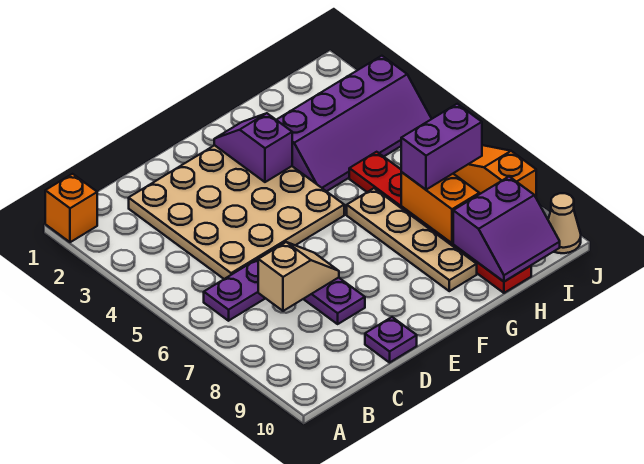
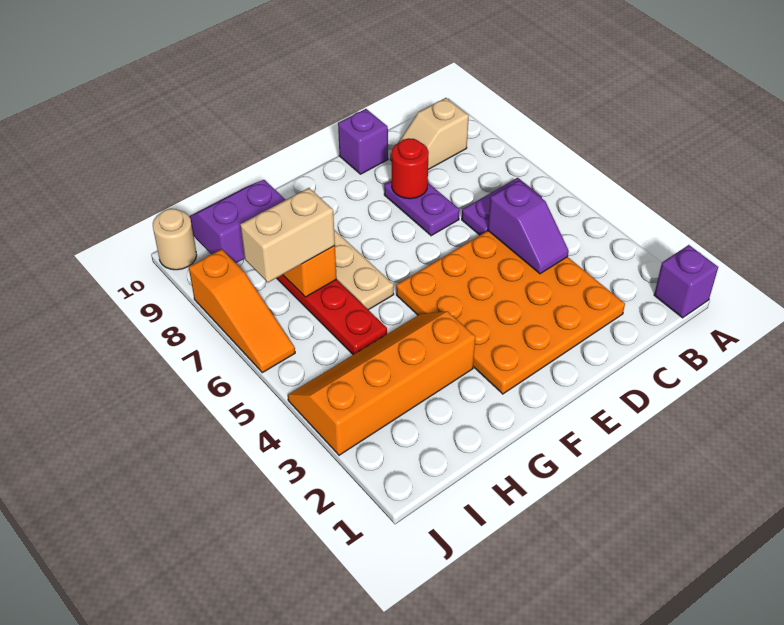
orange 1x1 brick [45,174,97,242] -> purple 1x1 brick [654,245,718,318]
tan 4x4 plate [129,145,344,279] -> orange 4x4 plate [396,231,625,394]
tan 1x2 slope [258,242,339,311] -> tan 1x2 slope moved to [390,98,469,170]
none -> red 1x1 round brick [392,138,429,199]
purple 1x1 plate [365,317,417,362] -> purple 1x1 brick [338,109,388,174]
purple 1x2 slope [214,113,292,182] -> purple 1x2 slope moved to [488,180,569,274]
purple 2x4 slope [277,56,431,191] -> orange 2x4 slope [288,311,475,455]
purple 1x2 brick [401,104,482,190] -> tan 1x2 brick [240,188,335,283]
tan 1x1 cone [548,193,581,253] -> tan 1x1 round brick [153,209,197,270]

